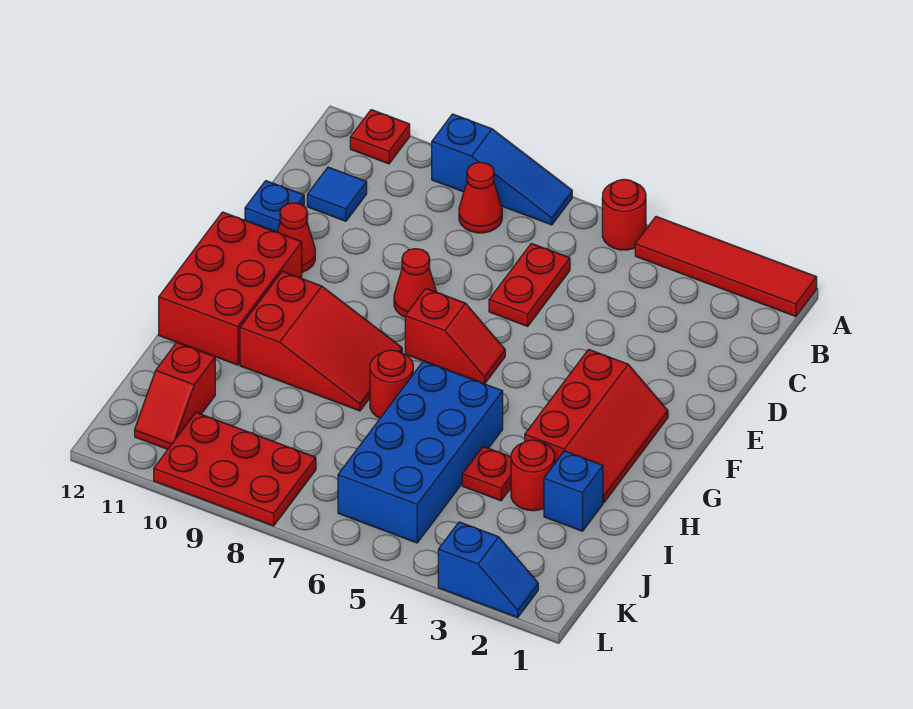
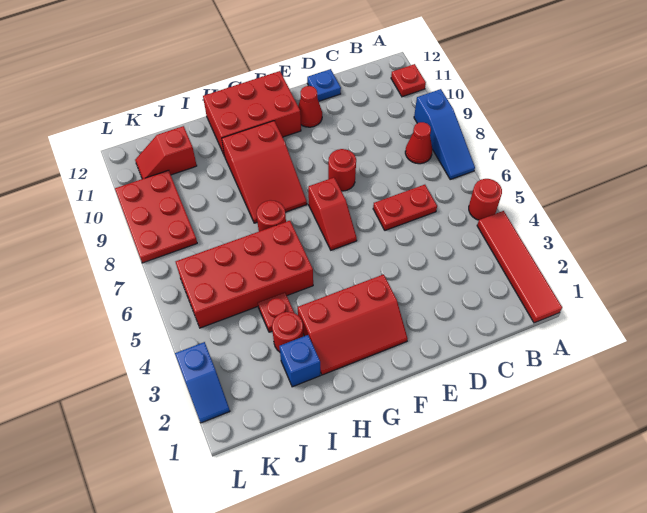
blue 1x1 tile [307,167,367,221] -> none
red 1x1 cone [394,249,436,317] -> red 1x1 round brick [328,149,356,191]
blue 2x4 brick [338,361,503,543] -> red 2x4 brick [176,221,313,328]

